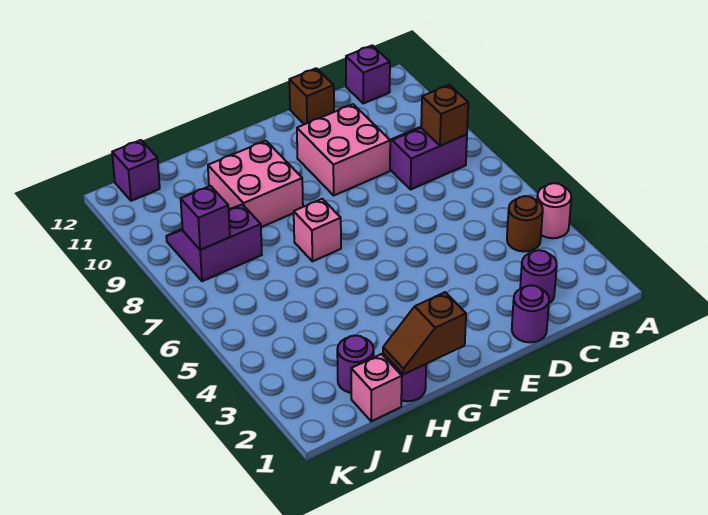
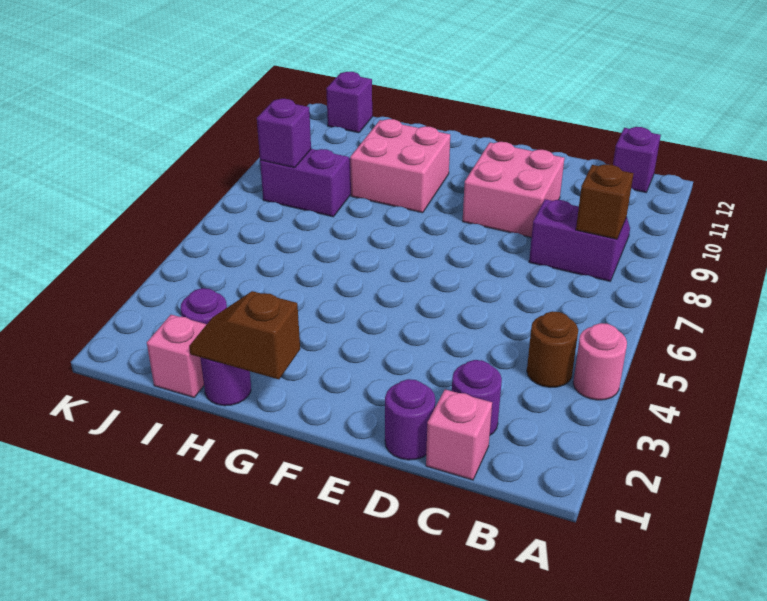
brown 1x1 brick [289,68,334,124] -> none
pink 1x1 brick [294,199,341,261] -> pink 1x1 brick moved to [426,389,492,480]

